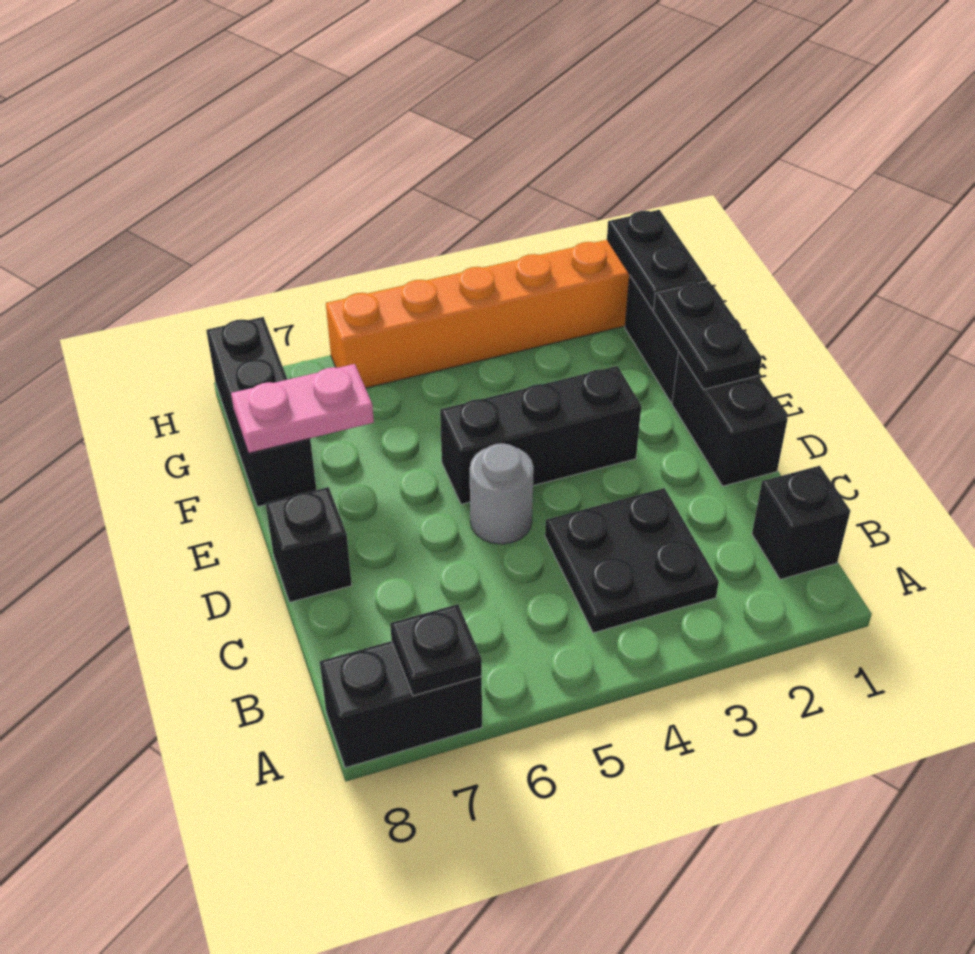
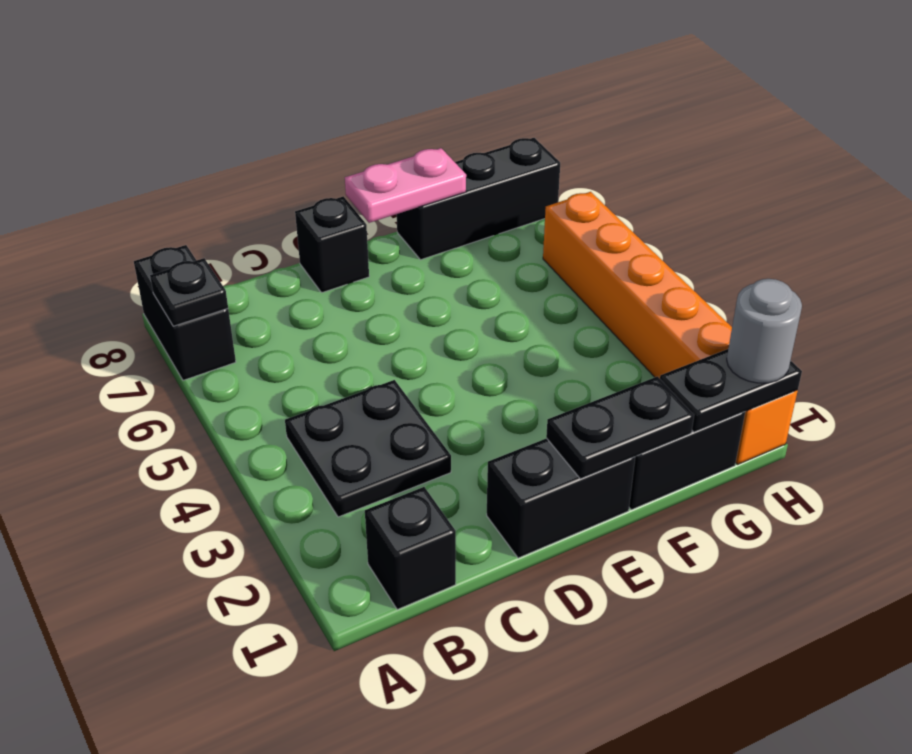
grey 1x1 round brick [470,443,534,544] -> grey 1x1 round brick moved to [727,279,802,383]
black 1x3 brick [440,366,641,504] -> none
pink 1x2 plate [231,364,374,453] -> pink 1x2 plate turned to [345,148,466,223]

